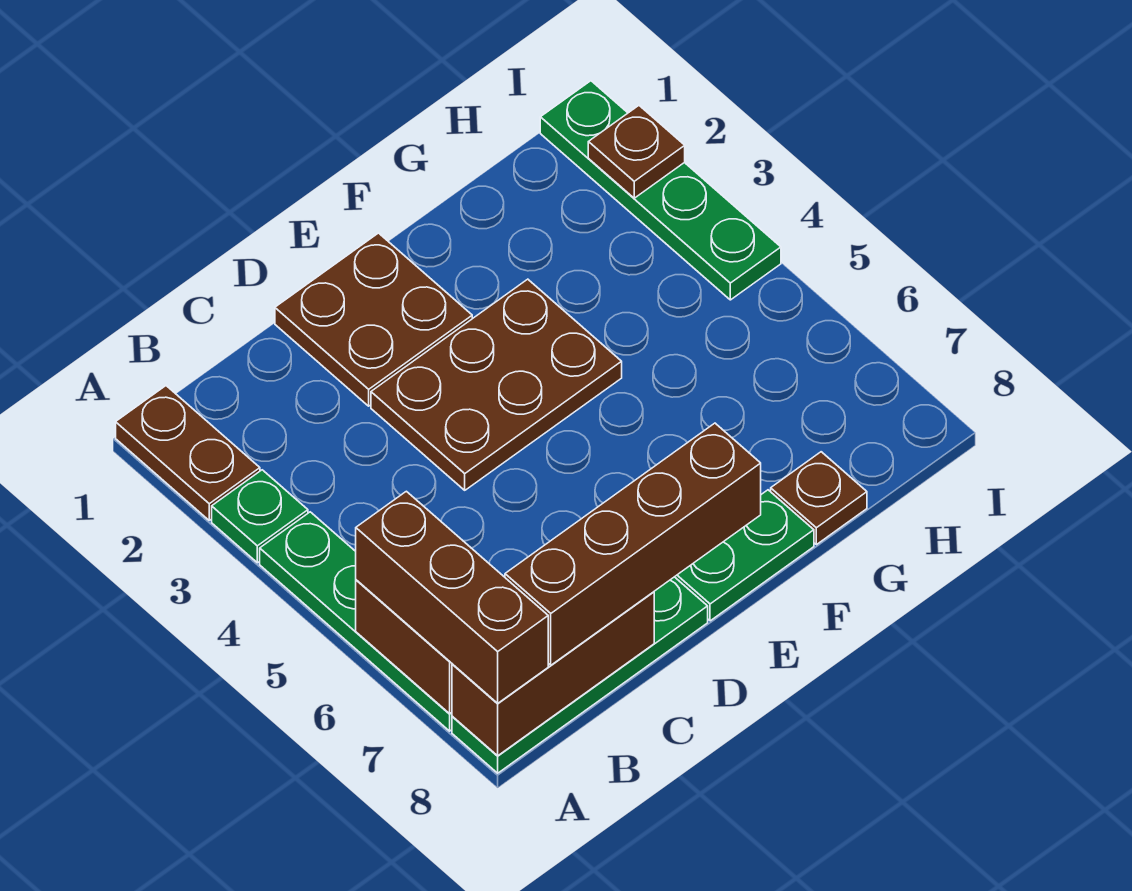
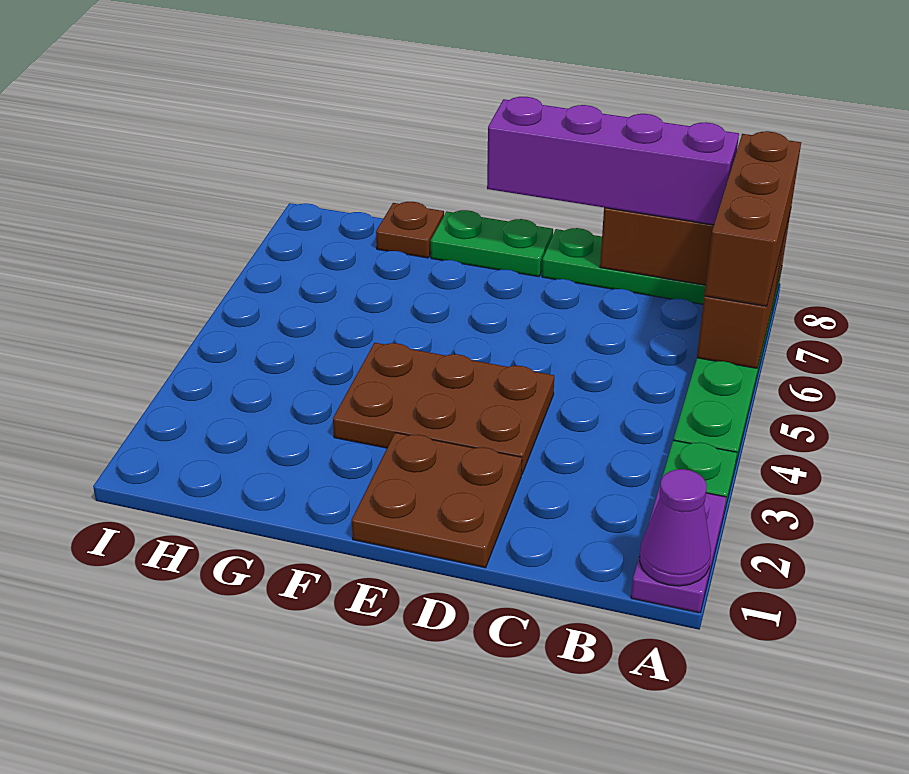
brown 1x2 plate [116,386,260,520] -> purple 1x2 plate [631,484,726,613]
none -> purple 1x1 cone [640,469,711,586]
brown 1x4 brick [505,423,761,665] -> purple 1x4 brick [487,97,739,225]
green 1x4 plate [540,81,781,300] -> none
brown 1x1 plate [588,106,685,198] -> none

